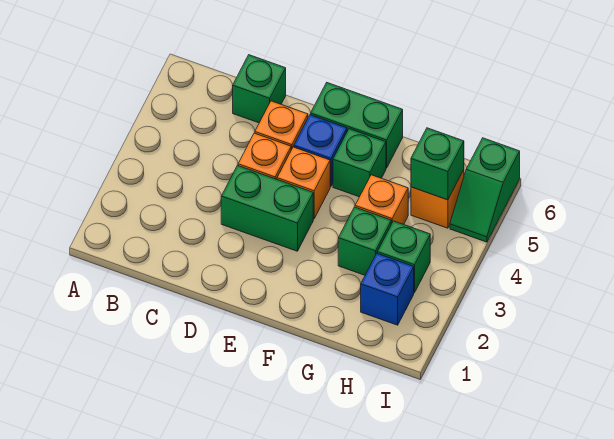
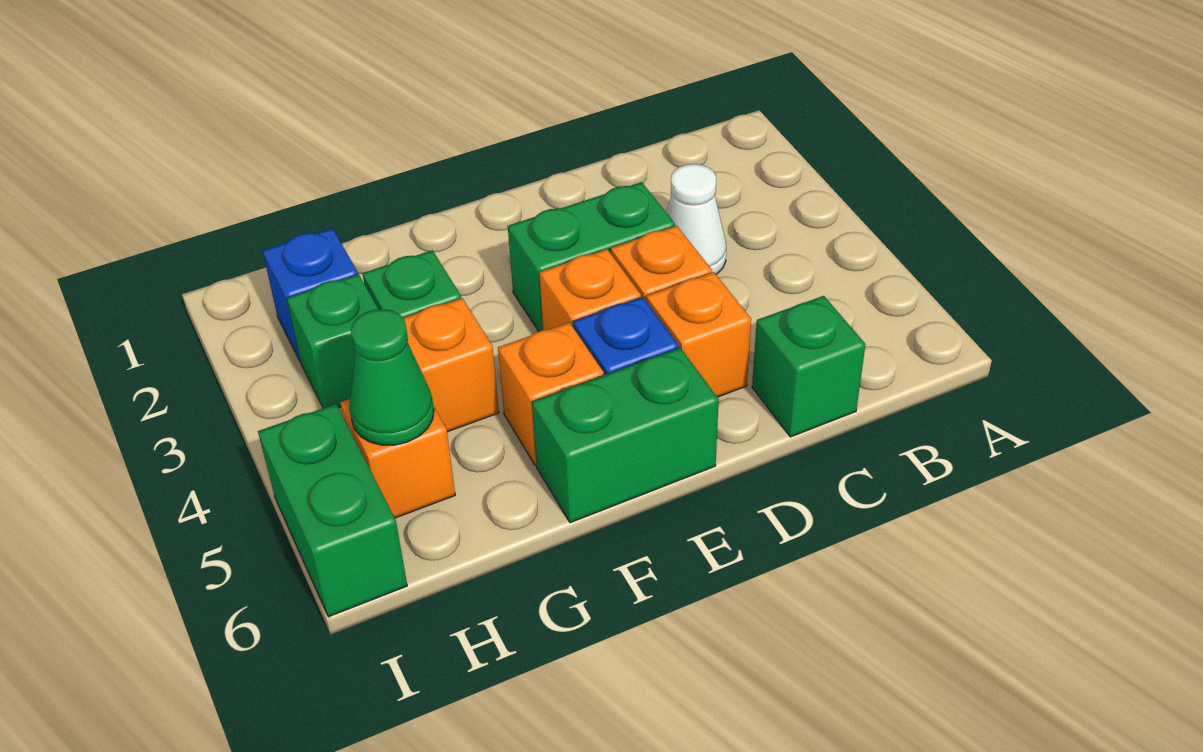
none -> white 1x1 cone [666,164,726,274]
green 1x1 brick [333,129,386,197] -> orange 1x1 brick [498,322,604,465]
green 1x1 brick [411,128,464,200] -> green 1x1 cone [349,309,434,445]
green 1x2 slope [450,138,520,242] -> green 1x2 brick [258,404,407,617]

